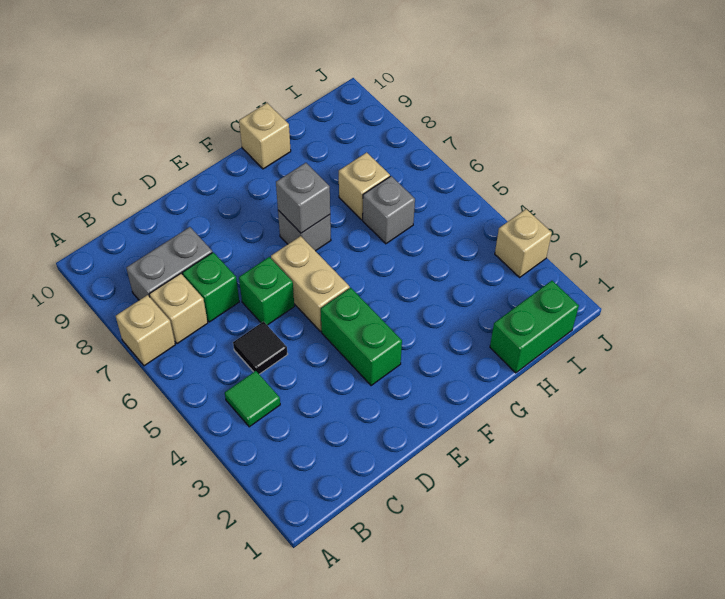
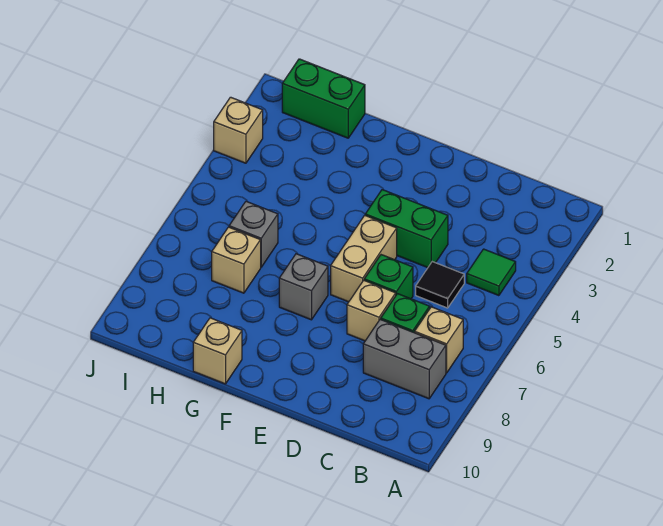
tan 1x1 brick [116,295,175,366] -> tan 1x1 brick moved to [347,280,396,341]
green 1x2 brick [321,288,402,386] -> green 1x2 brick turned to [365,190,448,268]
grey 1x1 brick [276,163,330,233] -> none

